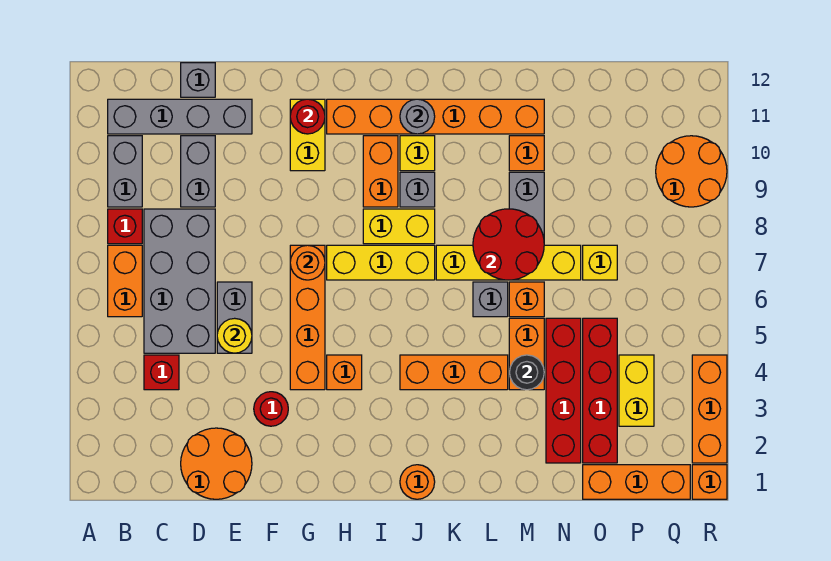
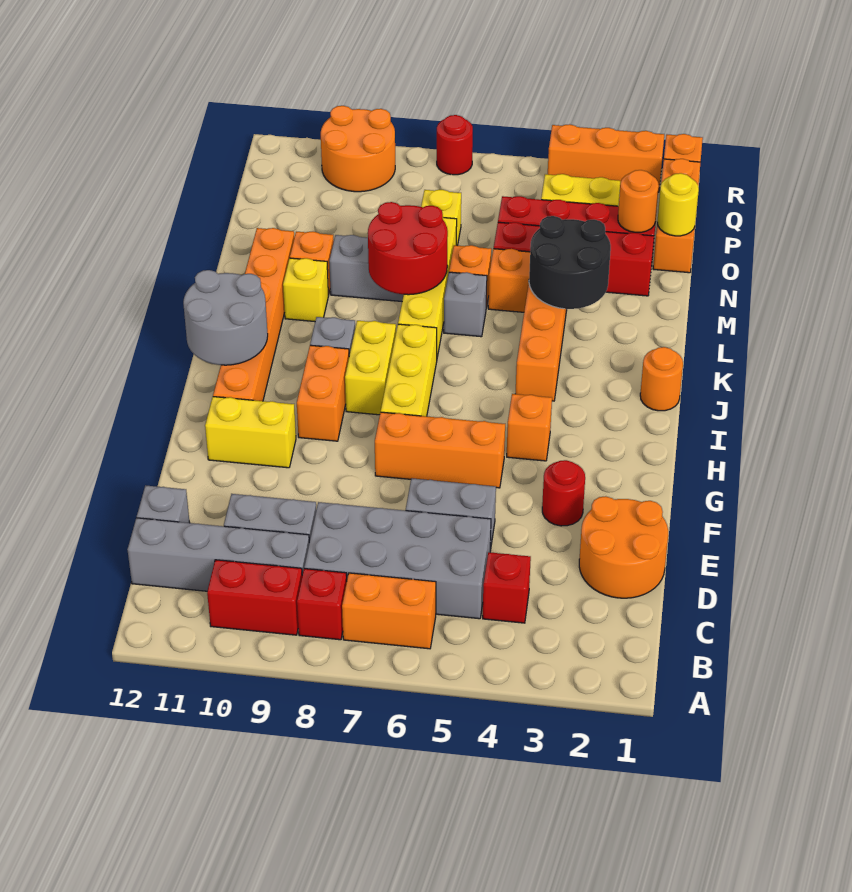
grey 1x2 brick [108,136,142,207] -> red 1x2 brick [207,560,302,635]
grey 1x4 brick [108,99,252,134] -> grey 1x4 brick turned to [127,518,309,591]
yellow 1x1 round brick [217,318,252,353] -> yellow 1x1 round brick moved to [657,173,699,236]
orange 1x4 brick [290,245,325,390] -> orange 1x3 brick [375,412,505,488]
orange 1x1 round brick [290,245,325,280] -> orange 1x1 round brick moved to [618,170,659,233]
red 1x1 round brick [290,99,325,134] -> red 1x1 round brick moved to [437,115,473,175]
orange 1x2 brick [363,136,398,207] -> orange 1x2 brick turned to [297,345,349,441]
yellow 1x1 brick [400,136,435,171] -> yellow 1x1 brick moved to [283,258,328,322]
grey 1x1 round brick [400,99,435,134] -> grey 2x2 round brick [183,270,268,365]
black 1x1 round brick [510,355,544,390] -> black 2x2 round brick [529,216,611,309]

